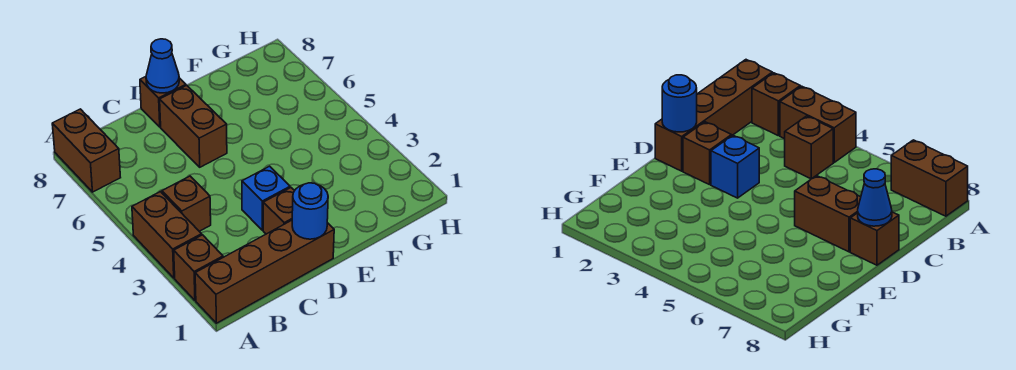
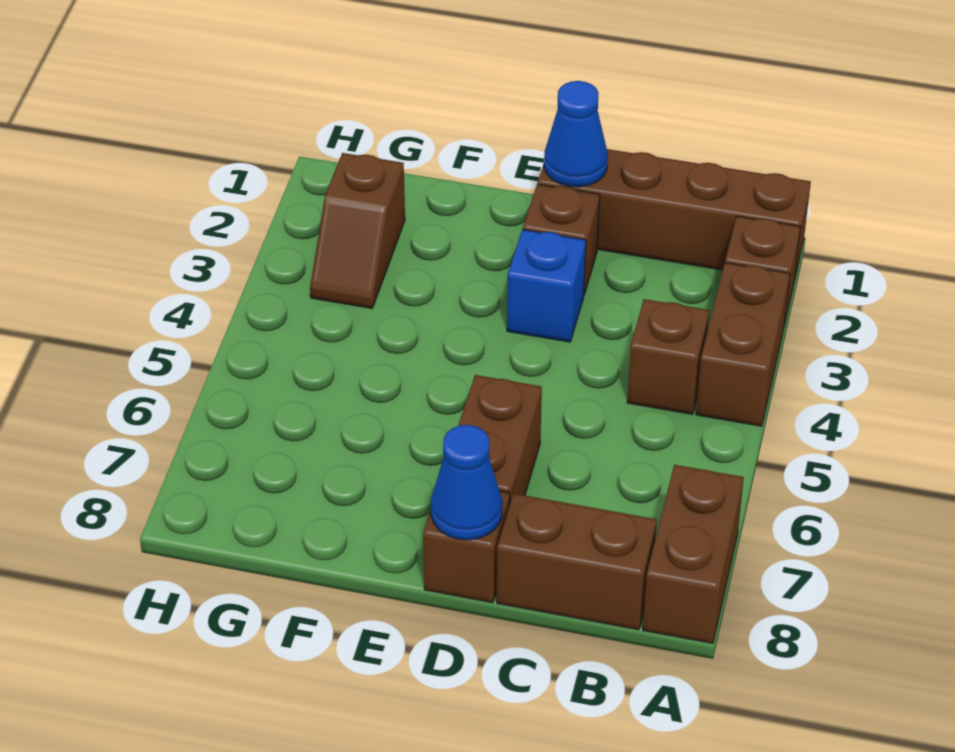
none -> brown 1x2 brick [497,494,657,630]
blue 1x1 round brick [292,183,328,239] -> blue 1x1 cone [544,81,608,187]
none -> brown 1x2 slope [310,153,405,308]

